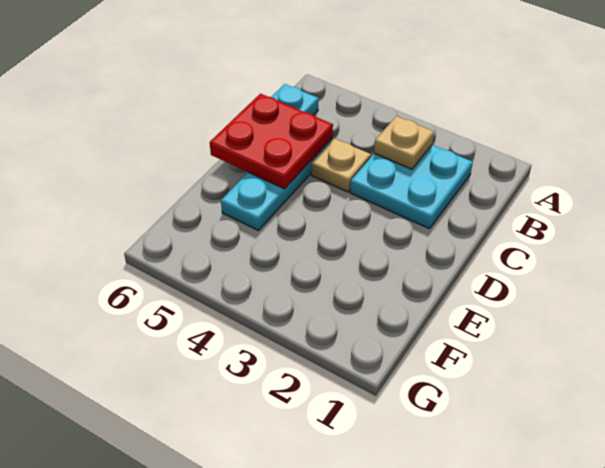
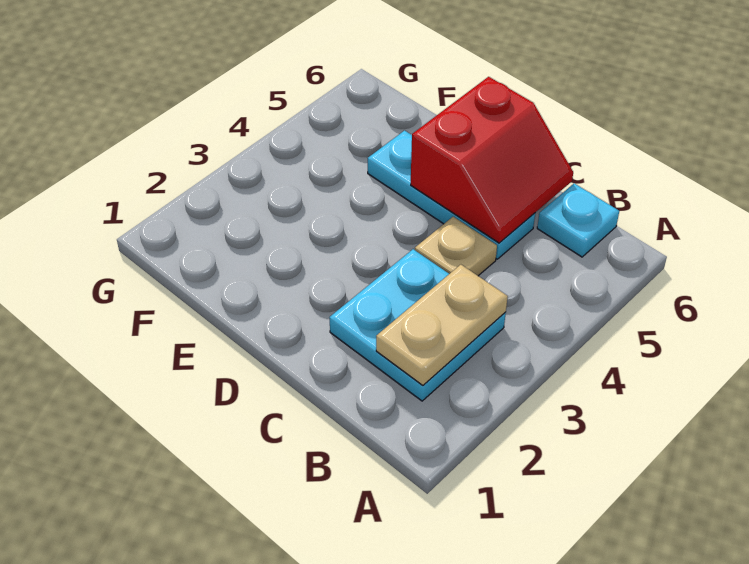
tan 1x1 plate [374,116,434,169] -> tan 1x2 plate [376,265,508,385]
red 2x2 plate [210,94,333,189] -> red 2x2 slope [411,77,573,243]

